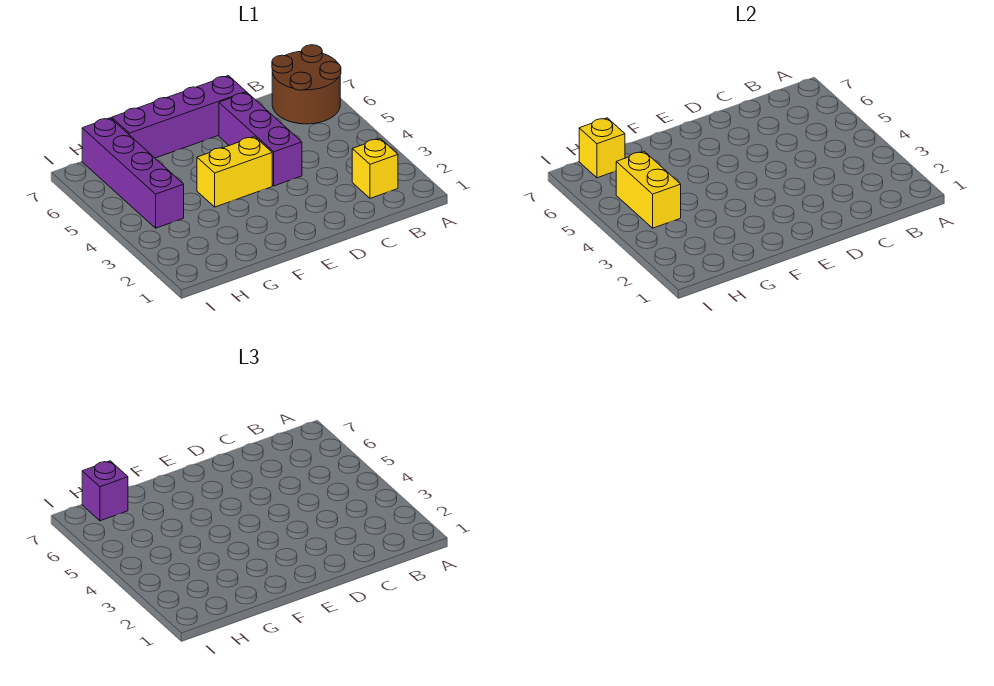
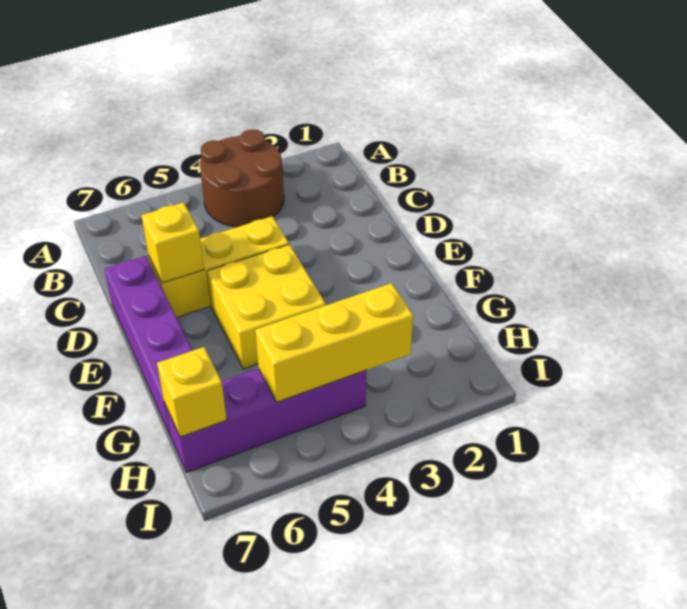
brown 2x2 round brick [272,45,341,124] -> brown 2x2 round brick moved to [200,129,284,227]
yellow 1x1 brick [352,139,398,198] -> yellow 1x1 brick moved to [141,202,204,283]
purple 1x3 brick [219,92,302,186] -> yellow 1x3 brick [149,216,289,317]
yellow 1x2 brick [197,137,272,207] -> yellow 2x2 brick [207,245,326,369]
yellow 1x2 brick [616,151,681,228] -> yellow 1x3 brick [255,283,413,402]
purple 1x1 brick [82,461,128,521] -> none

